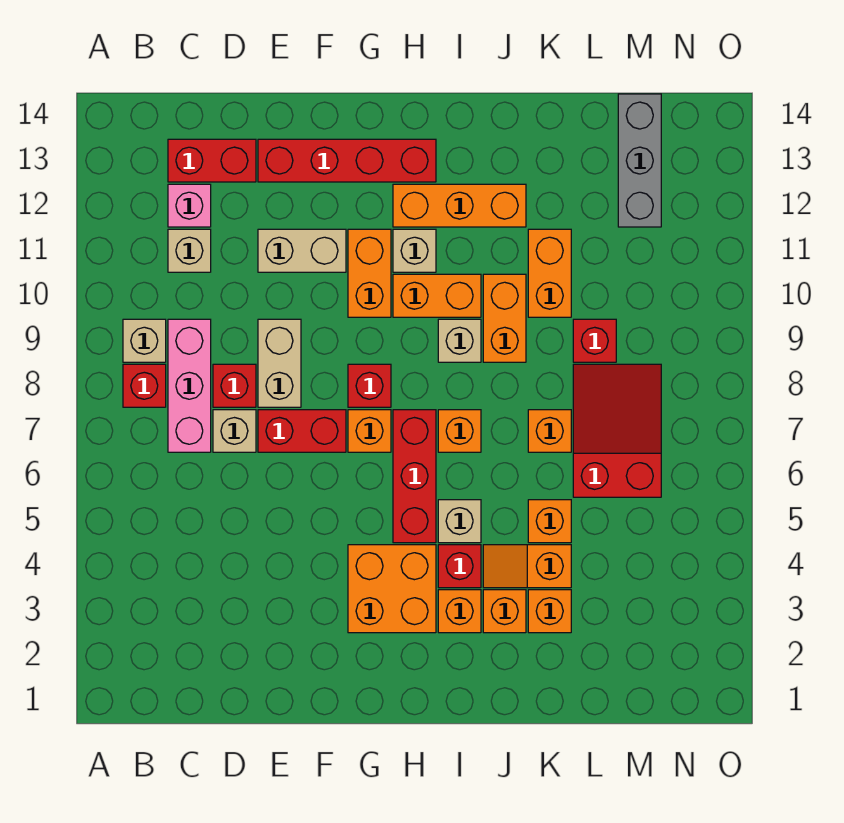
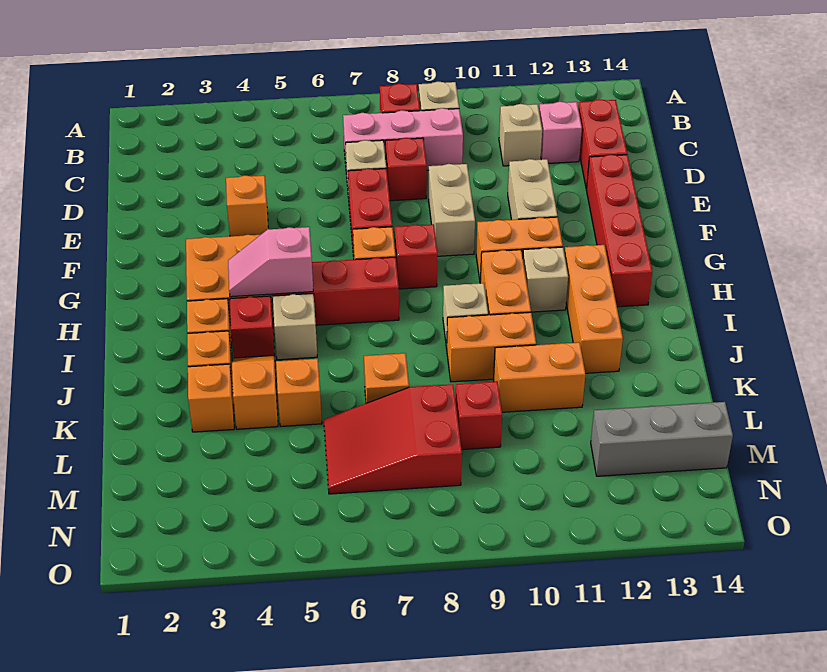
tan 1x2 brick [258,319,301,407] -> tan 1x2 brick turned to [429,164,475,256]
none -> pink 1x2 slope [228,227,313,297]
orange 1x1 brick [438,410,481,452] -> orange 1x1 brick moved to [226,175,268,236]
red 2x3 slope [573,364,661,497] -> red 2x3 slope turned to [324,384,462,494]

